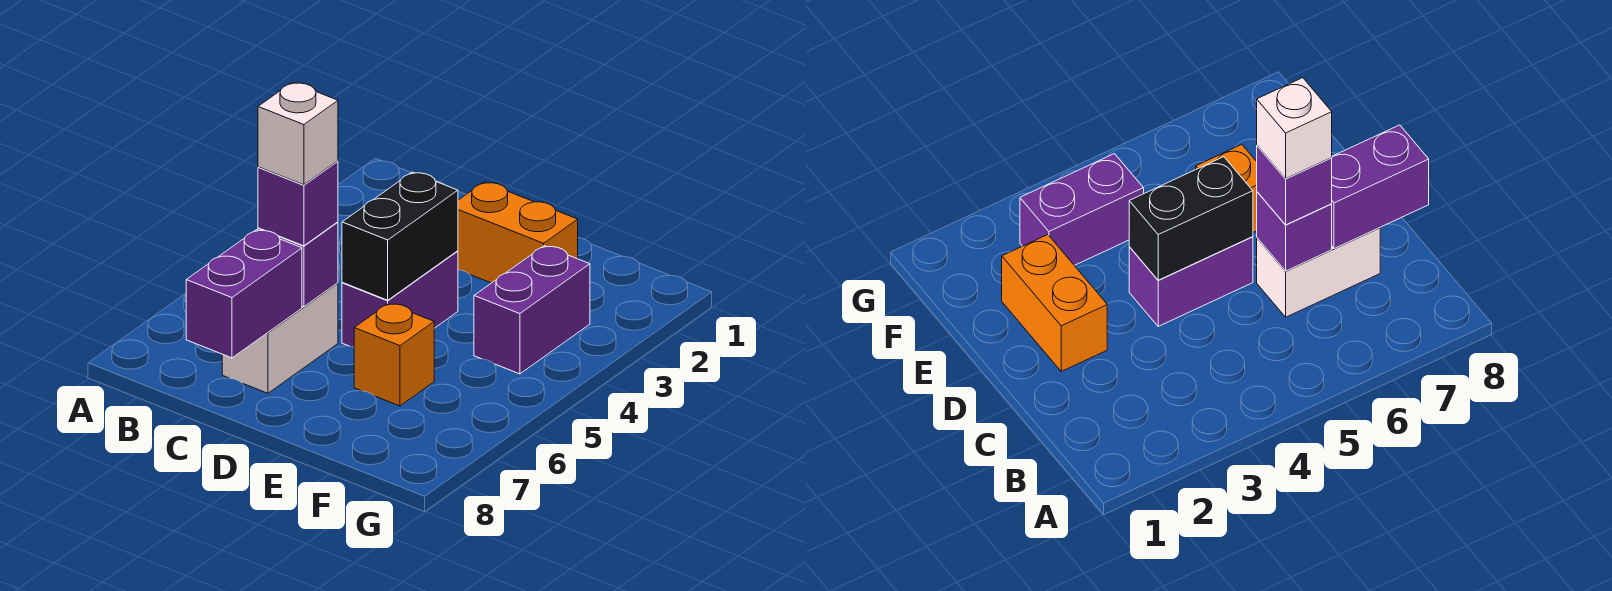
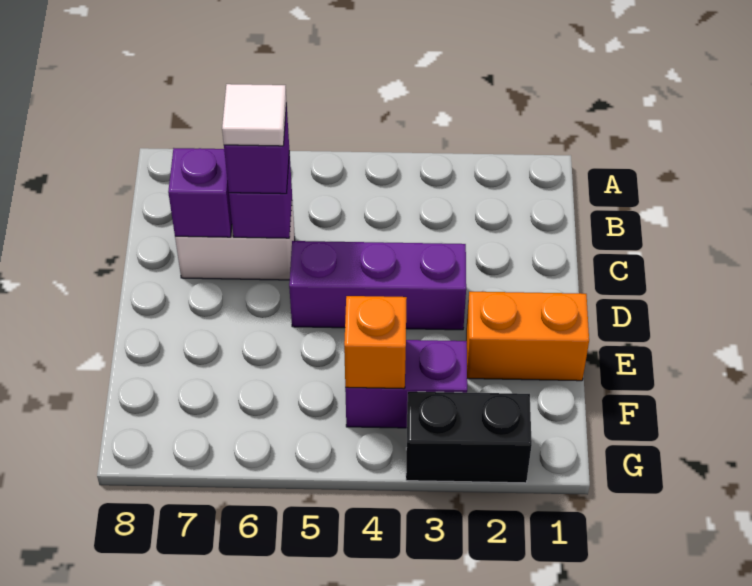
white 1x1 brick [258,82,338,185] -> white 1x1 tile [222,84,287,146]
purple 1x2 brick [186,230,302,358] -> purple 1x1 brick [168,148,232,237]
orange 1x2 brick [458,182,578,283] -> orange 1x2 brick turned to [466,292,589,381]
purple 1x2 brick [342,251,458,347] -> purple 1x3 brick [289,241,466,330]
black 1x2 brick [342,172,458,300] -> black 1x2 brick moved to [406,392,532,483]
orange 1x1 brick [354,303,434,406] -> orange 1x1 brick moved to [344,296,407,389]

